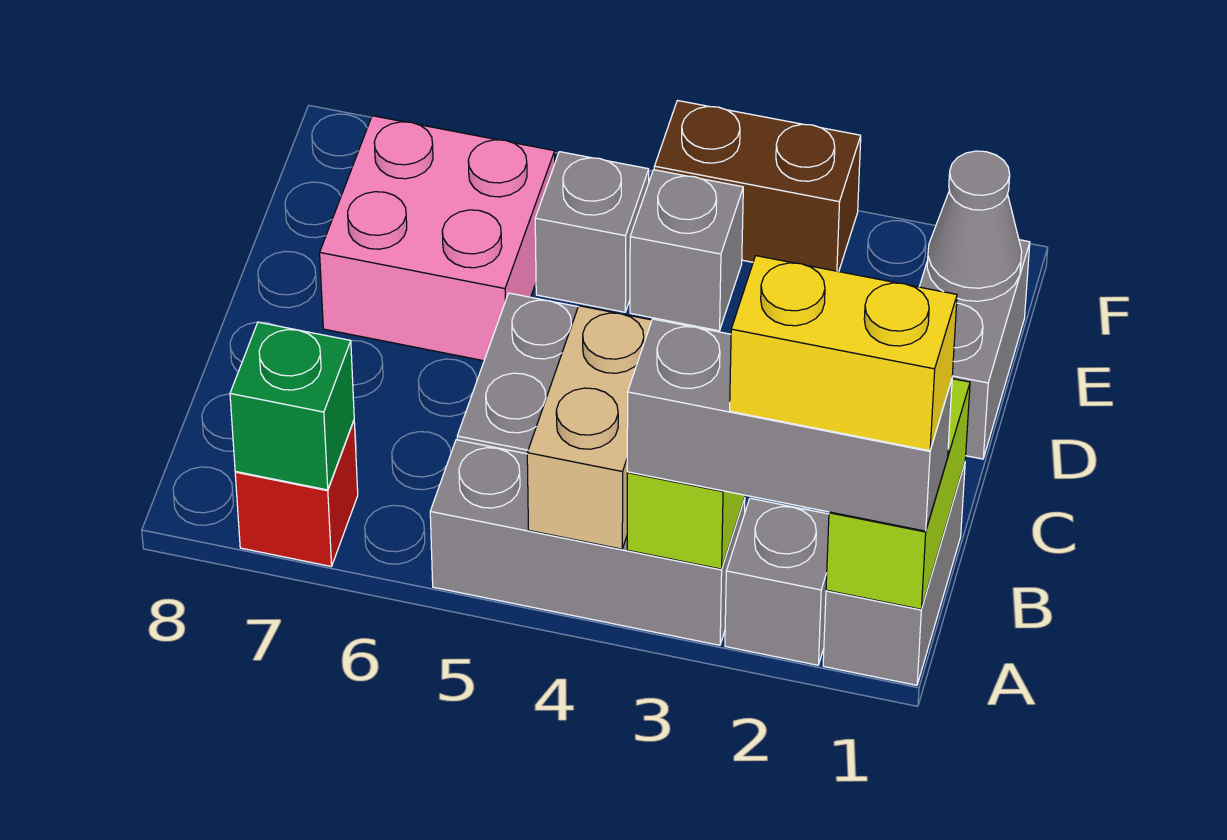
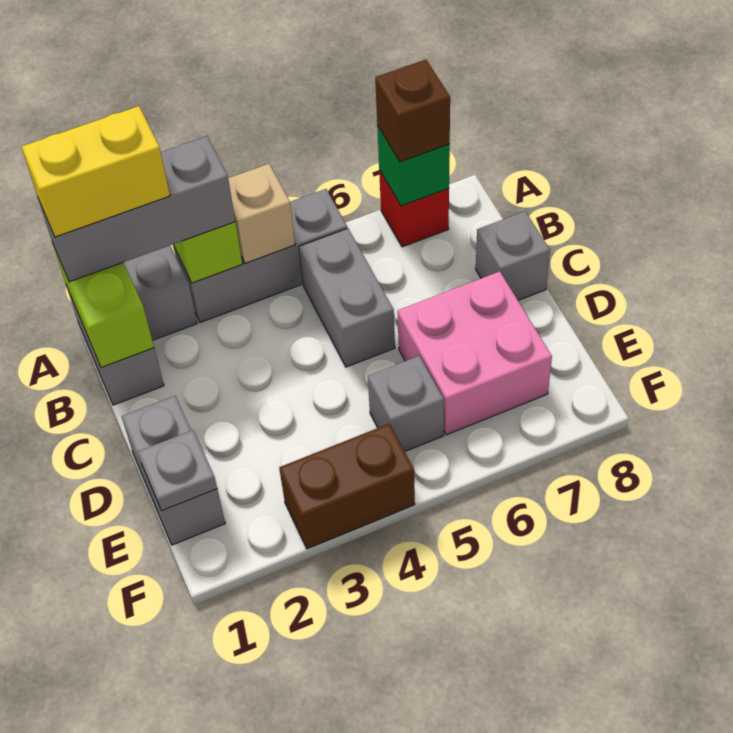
tan 1x2 brick [527,306,652,549] -> tan 1x1 brick [228,164,295,263]
none -> brown 1x1 brick [375,60,450,162]
grey 1x1 cone [927,151,1022,301] -> grey 1x1 plate [138,430,217,511]
grey 1x1 brick [630,170,743,331] -> grey 1x1 brick moved to [476,211,550,300]

